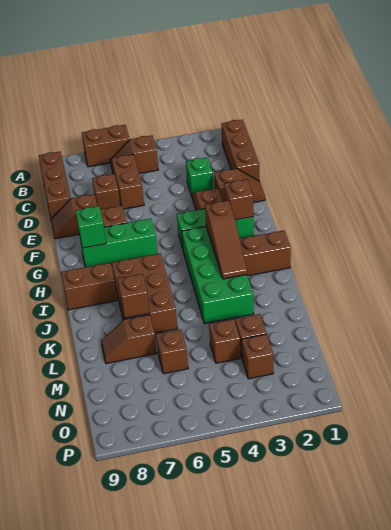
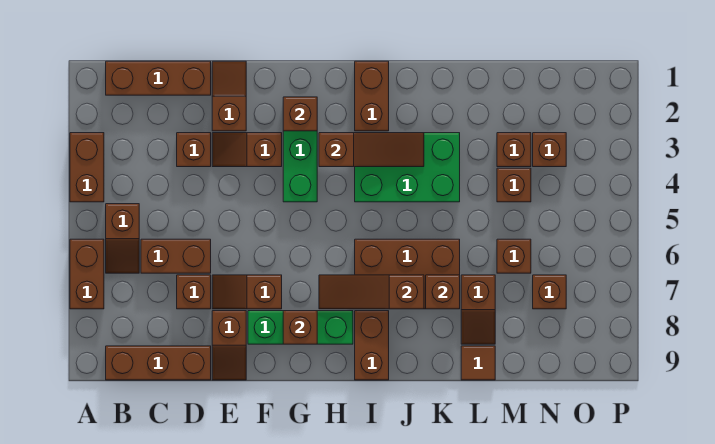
none -> brown 1x2 brick [70,133,104,202]
green 1x1 brick [186,157,214,196] -> brown 1x1 brick [177,133,211,167]
green 1x3 brick [80,219,158,267] -> green 1x3 brick turned to [248,311,353,344]
green 1x1 brick [76,206,106,248] -> brown 1x1 brick [283,311,317,344]
green 2x4 brick [182,227,254,324] -> green 2x3 brick [355,133,460,202]
none -> brown 1x3 slope [319,275,424,309]
none -> brown 1x1 tile [461,346,495,380]
none -> brown 1x1 brick [533,275,566,309]

